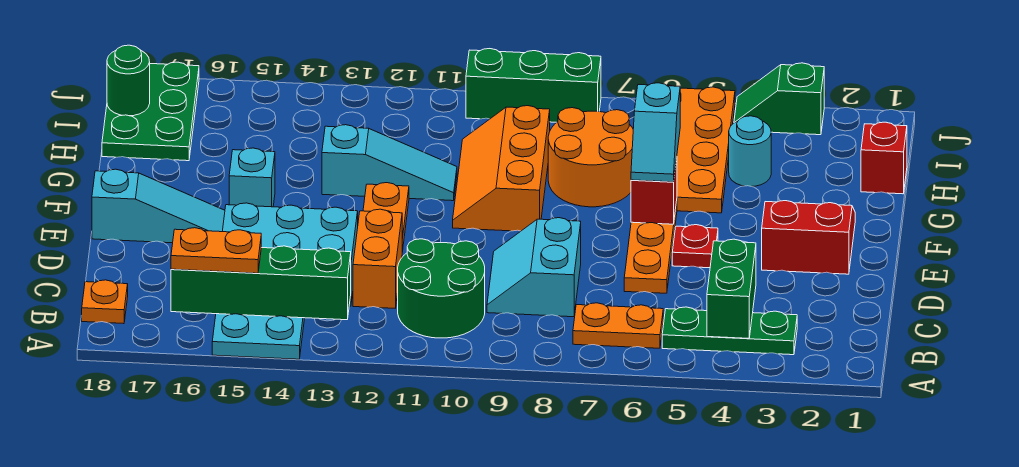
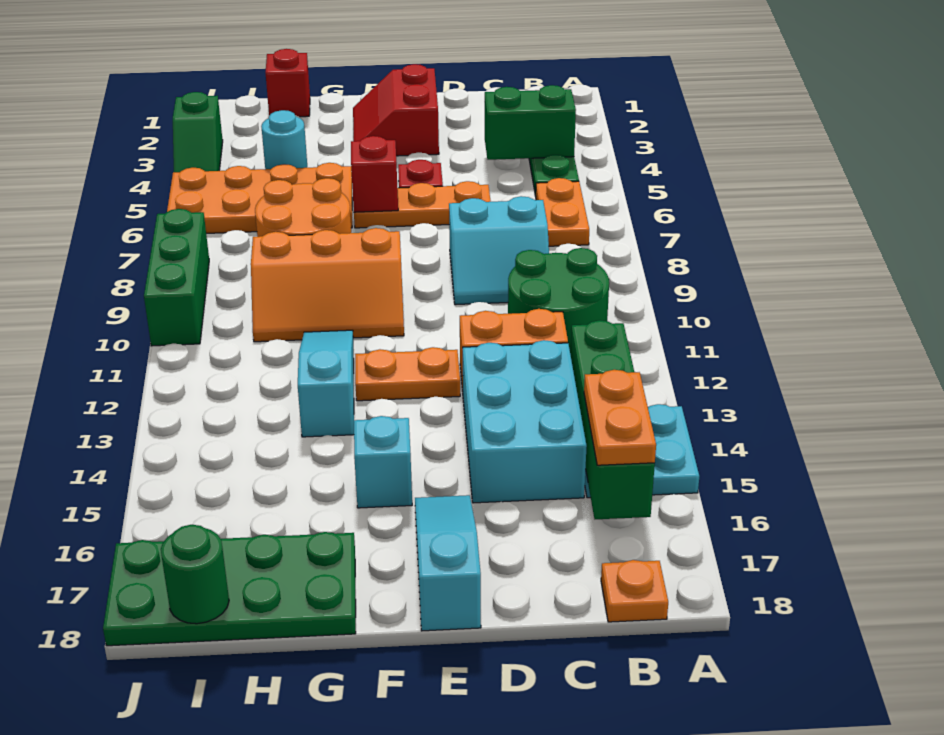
cyan 1x2 slope [631,83,680,182] -> none
green 2x3 plate [102,62,199,161] -> green 2x4 plate [103,532,356,646]

